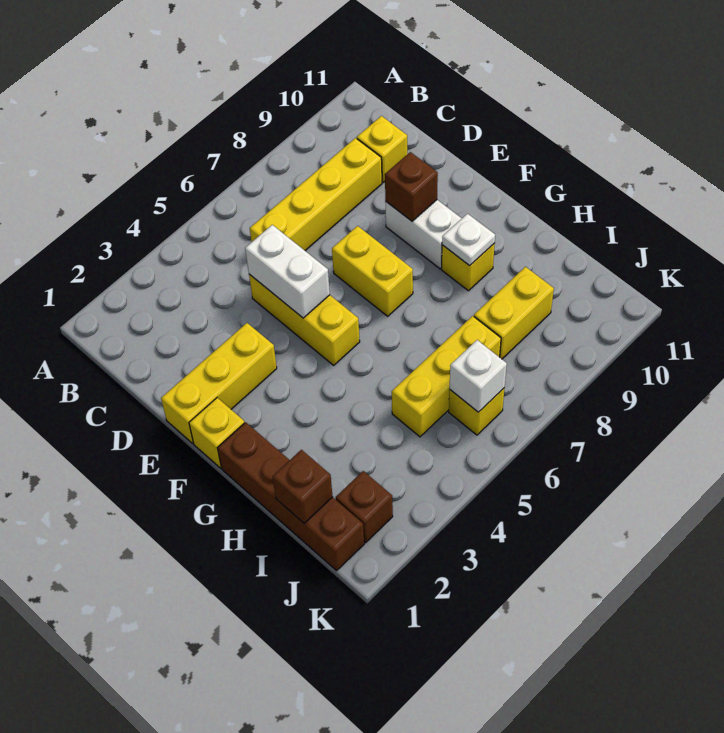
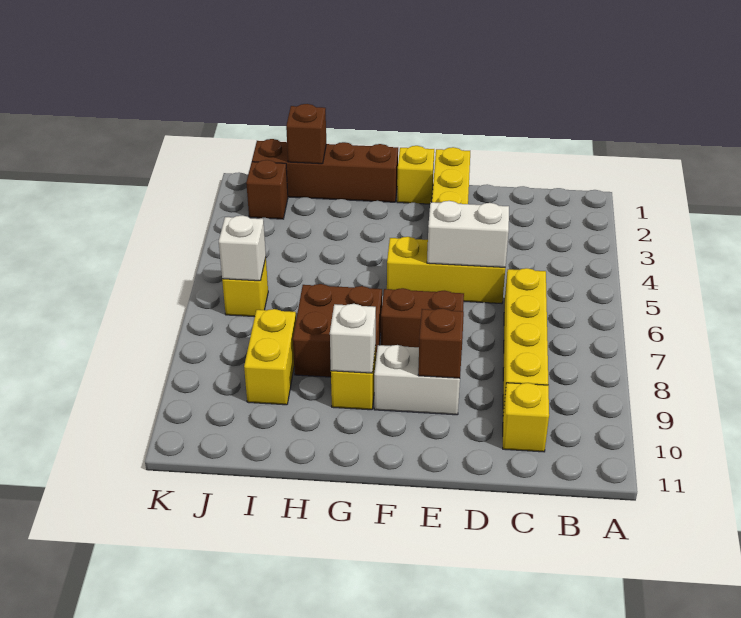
yellow 1x2 brick [332,226,413,316] -> brown 1x2 brick [381,288,464,347]
none -> brown 2x2 brick [293,284,382,377]
white 1x1 plate [442,214,495,266] -> white 1x1 brick [330,304,376,373]
yellow 1x3 brick [392,316,501,437] -> none

